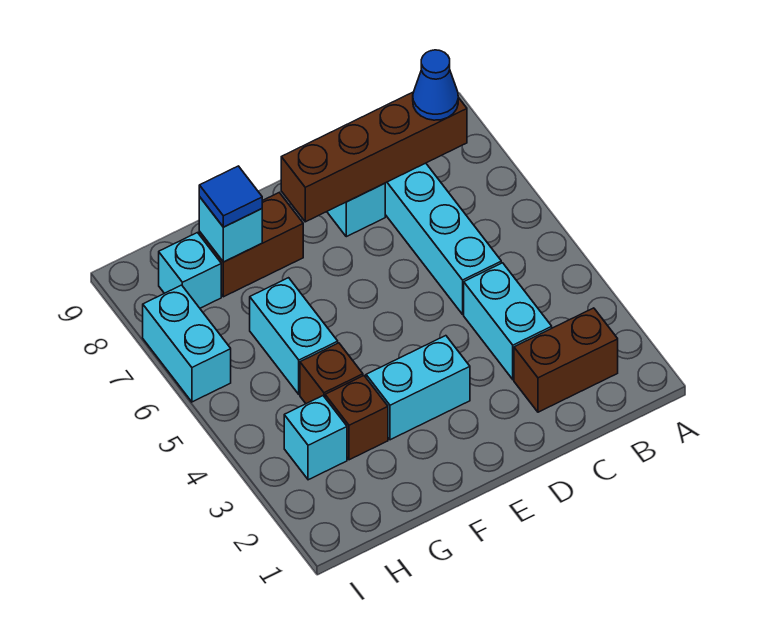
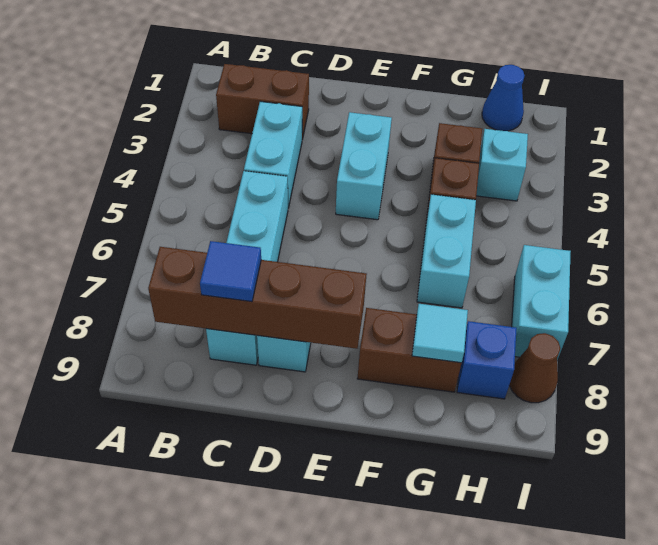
blue 1x1 cone [413,50,458,120] -> blue 1x1 cone moved to [482,65,525,131]
cyan 1x2 brick [366,336,470,440] -> cyan 1x2 brick turned to [336,112,392,220]
cyan 1x1 brick [199,197,262,262] -> cyan 1x1 tile [412,304,468,363]
blue 1x1 tile [199,166,262,227] -> blue 1x1 tile moved to [200,241,261,302]
cyan 1x1 brick [159,233,221,308] -> blue 1x1 brick [457,321,517,399]
none -> brown 1x1 cone [509,333,560,403]

